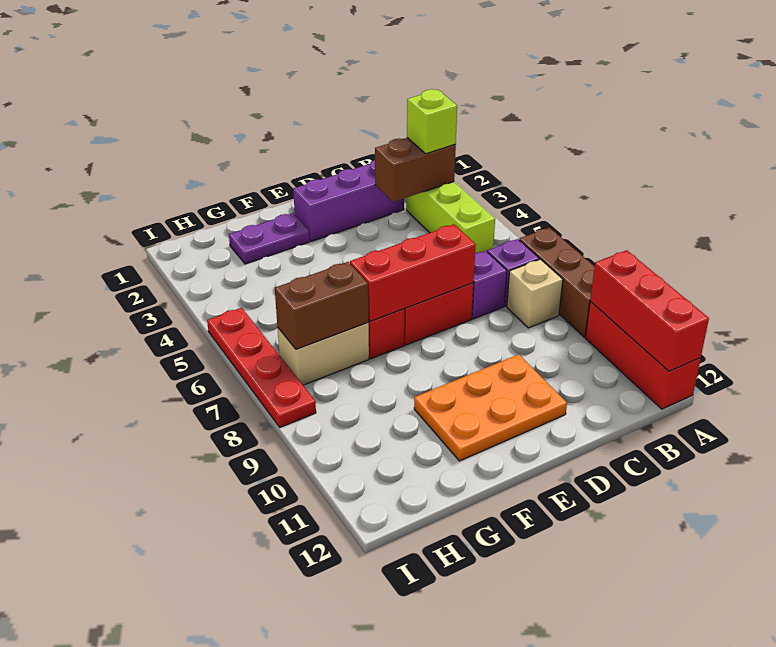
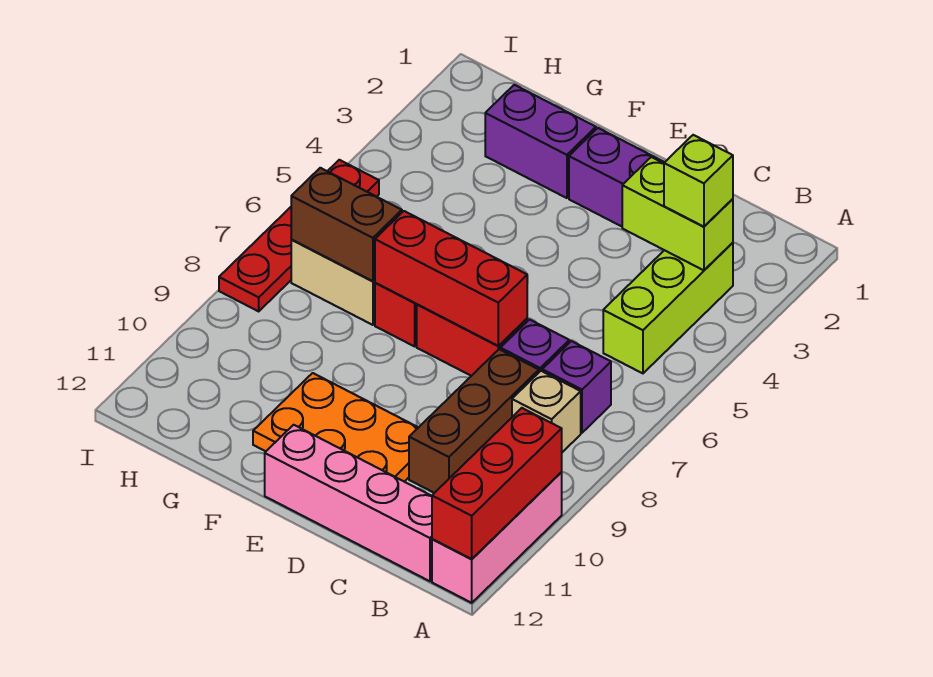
brown 1x3 brick [519,227,595,337] -> brown 1x3 brick moved to [409,349,539,493]
red 1x3 brick [585,301,701,409] -> pink 1x3 brick [432,472,562,603]
brown 1x2 brick [375,138,456,202] -> lime 1x2 brick [622,157,733,270]
none -> pink 1x4 brick [265,425,432,581]
purple 1x2 plate [229,213,310,264] -> purple 1x2 brick [485,85,596,198]

